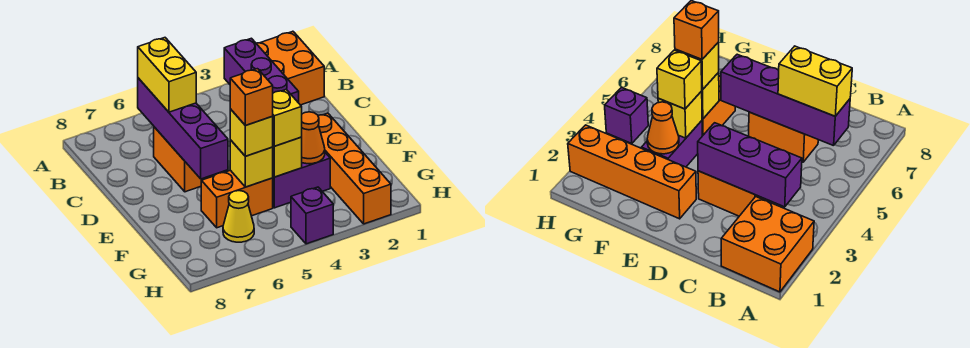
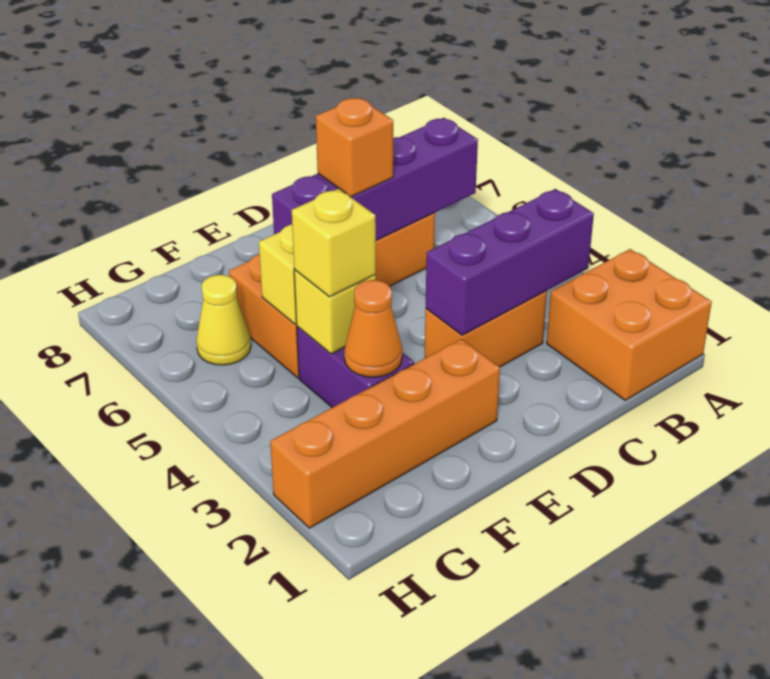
yellow 1x2 brick [138,38,196,112] -> none
yellow 1x1 brick [230,109,273,156] -> none
orange 1x1 brick [230,69,273,126] -> orange 1x1 brick moved to [316,98,393,197]
purple 1x1 brick [291,187,333,244] -> none

